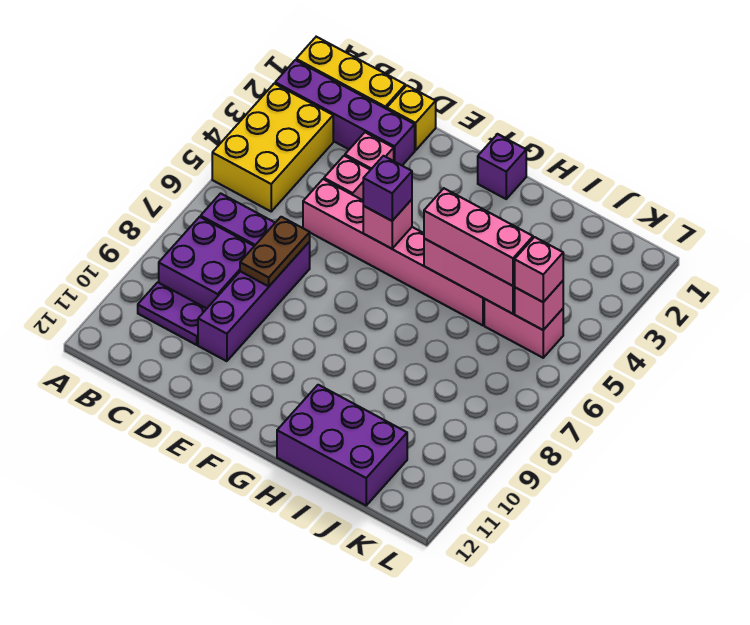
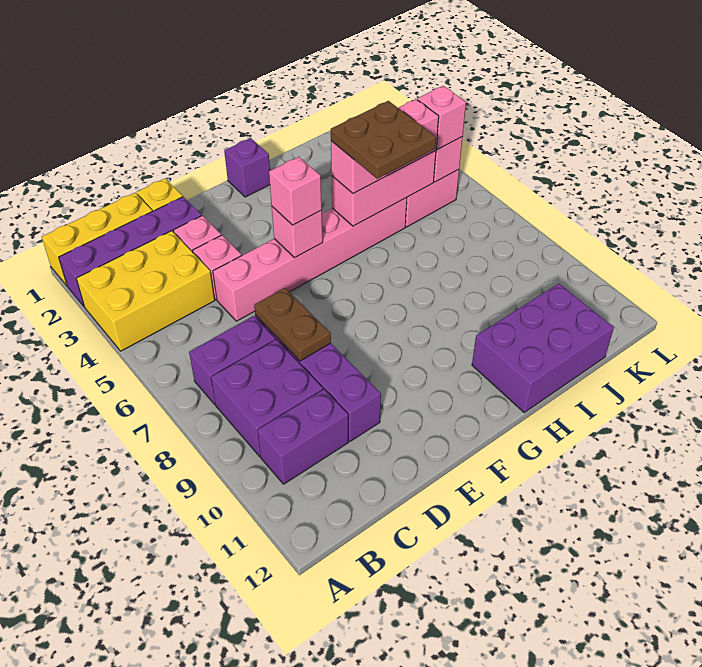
yellow 2x3 brick [212,83,333,211] -> yellow 2x3 brick turned to [76,231,215,351]
purple 1x2 plate [138,282,207,345] -> purple 1x2 brick [258,389,348,484]
purple 1x1 brick [363,156,412,221] -> pink 1x1 brick [269,157,322,225]
none -> brown 2x2 plate [331,101,436,179]

